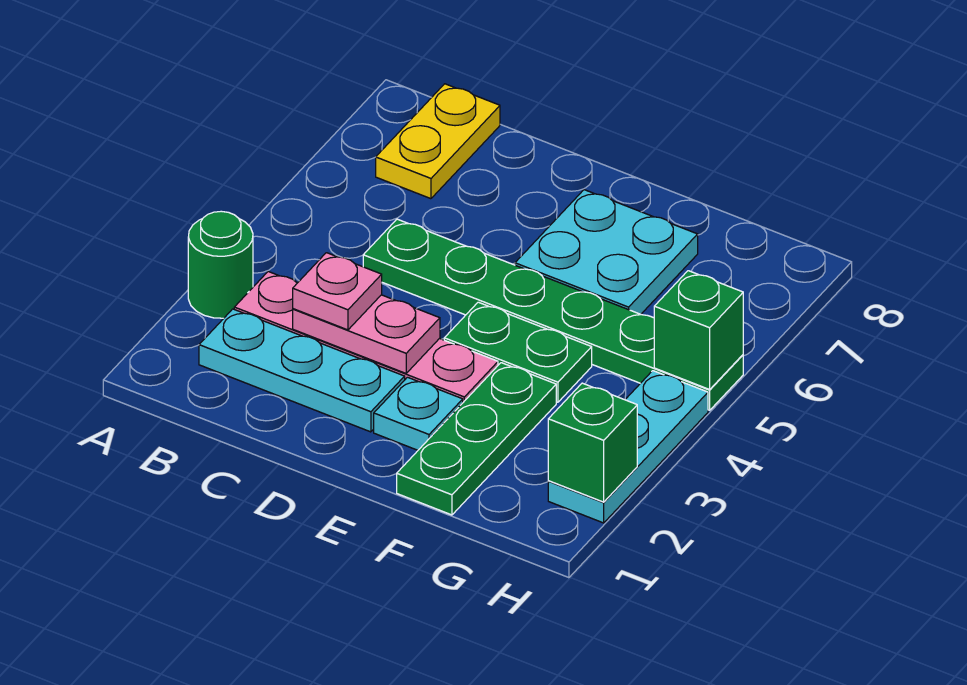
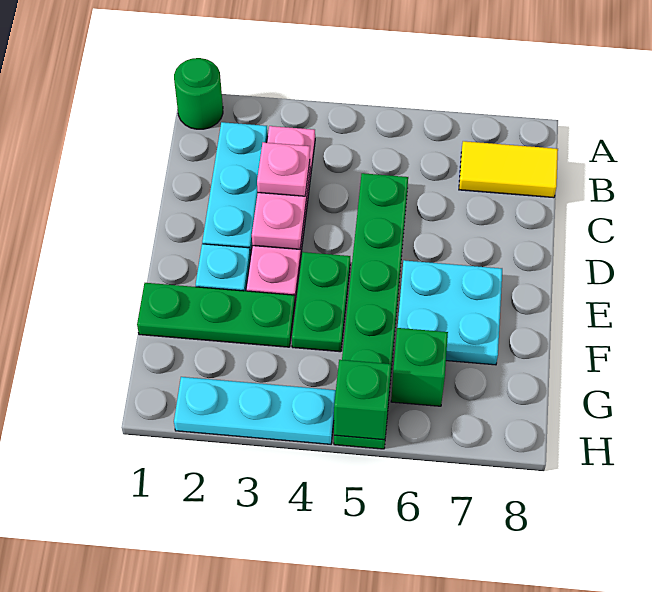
green 1x1 round brick [188,211,253,318] -> green 1x1 round brick moved to [174,58,223,129]
yellow 1x2 plate [376,84,500,199] -> yellow 1x2 tile [459,141,558,198]
green 1x1 brick [548,383,637,502] -> green 1x1 brick moved to [391,328,448,406]

